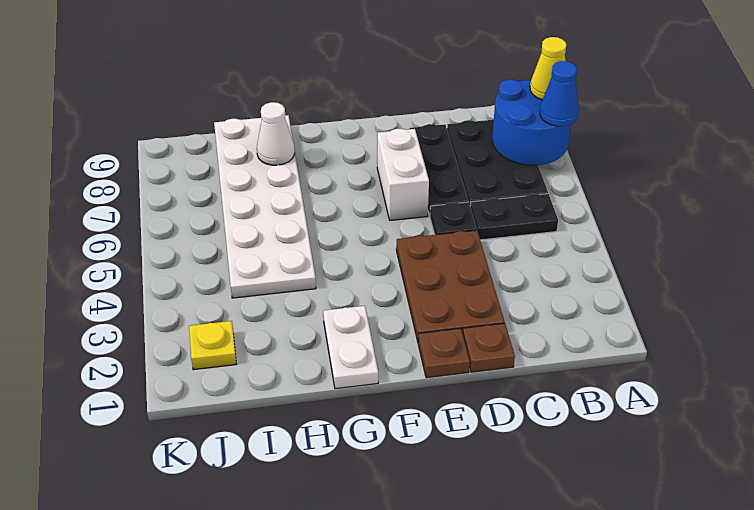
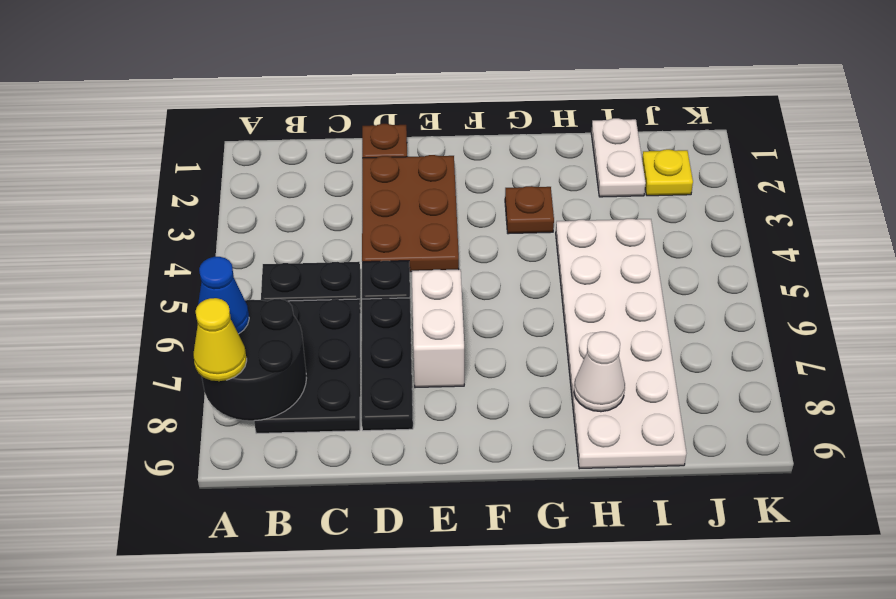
blue 2x2 round brick [492,80,571,166] -> black 2x2 round brick [202,299,306,421]
brown 1x1 plate [418,329,470,378] -> brown 1x1 plate moved to [505,186,554,234]
white 1x2 plate [323,306,378,389] -> white 1x2 plate moved to [591,118,646,197]

